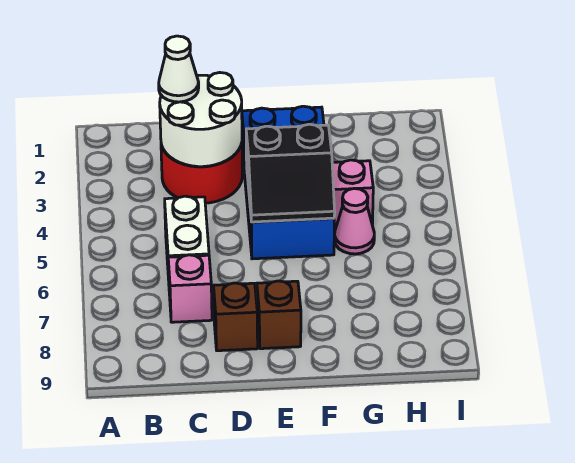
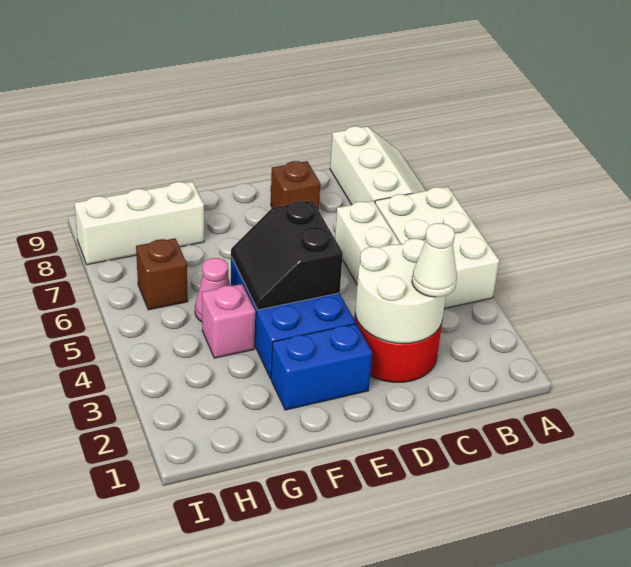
none -> white 2x3 brick [375,187,499,308]
none -> white 2x3 slope [330,126,426,205]
pink 1x1 brick [168,255,212,322] -> none
black 2x2 slope [246,124,335,222] -> black 2x2 slope turned to [231,200,343,310]
brown 1x1 brick [257,281,301,349] -> brown 1x1 brick moved to [136,238,188,310]
none -> white 1x3 brick [75,182,204,265]

